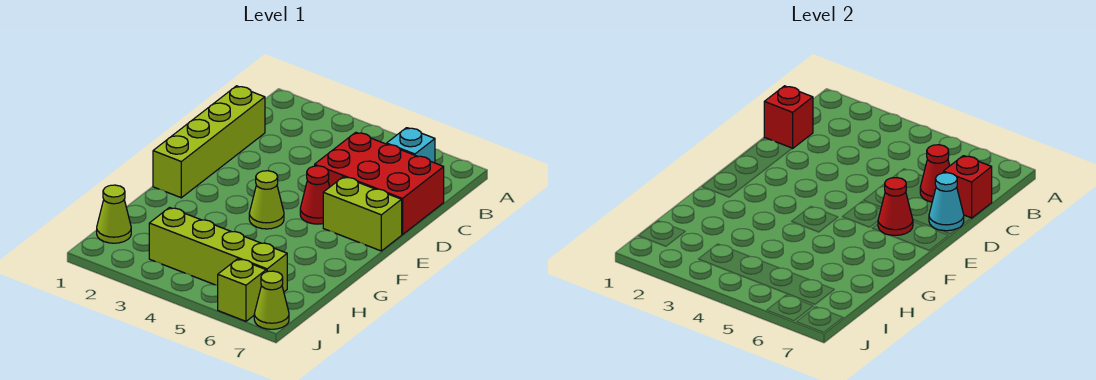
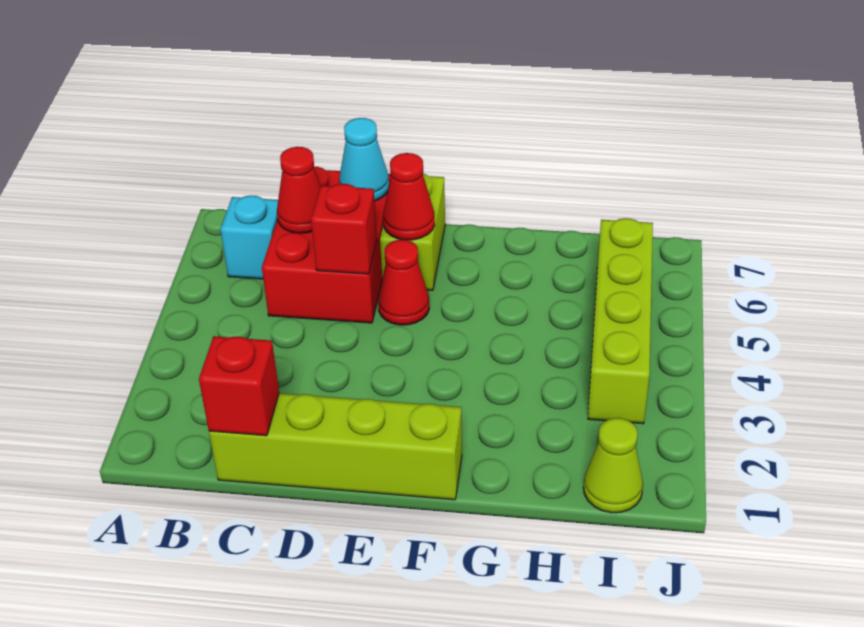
red 1x1 brick [943,156,992,218] -> red 1x1 brick moved to [311,184,377,274]
lime 1x1 cone [249,171,284,229] -> none
lime 1x1 brick [218,259,266,321] -> none
lime 1x1 cone [254,271,289,329] -> none

